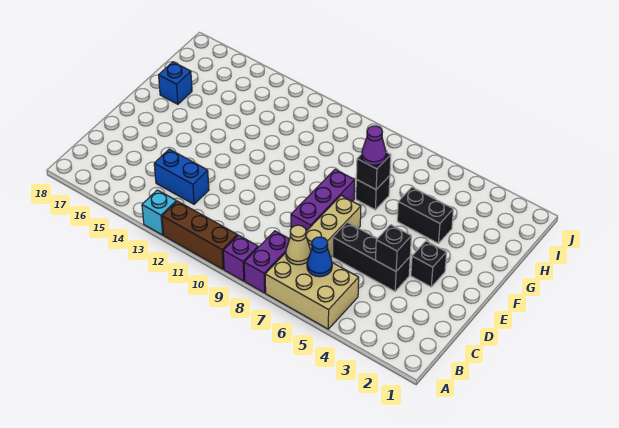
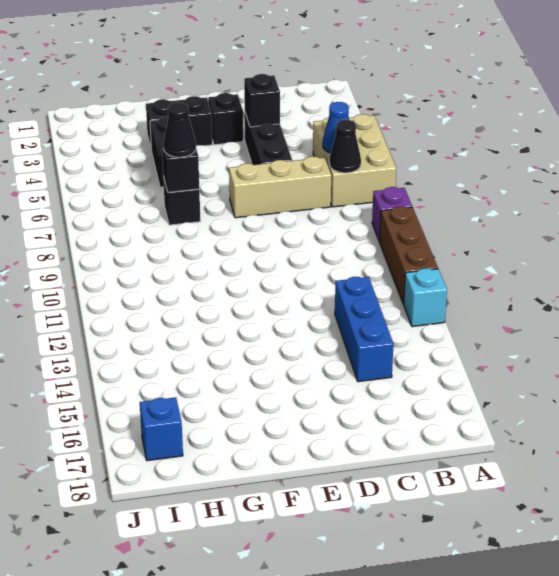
purple 1x2 brick [244,231,289,293] -> none
tan 1x1 cone [286,225,311,265] -> black 1x1 cone [329,120,361,173]
blue 1x2 brick [154,149,209,204] -> blue 1x3 brick [335,277,393,382]
purple 1x3 brick [291,169,355,231] -> none
none -> black 1x2 brick [146,96,212,148]
purple 1x1 cone [362,126,386,165] -> black 1x1 cone [164,103,196,157]
blue 1x1 brick [159,62,192,104] -> blue 1x1 brick moved to [140,397,183,461]

